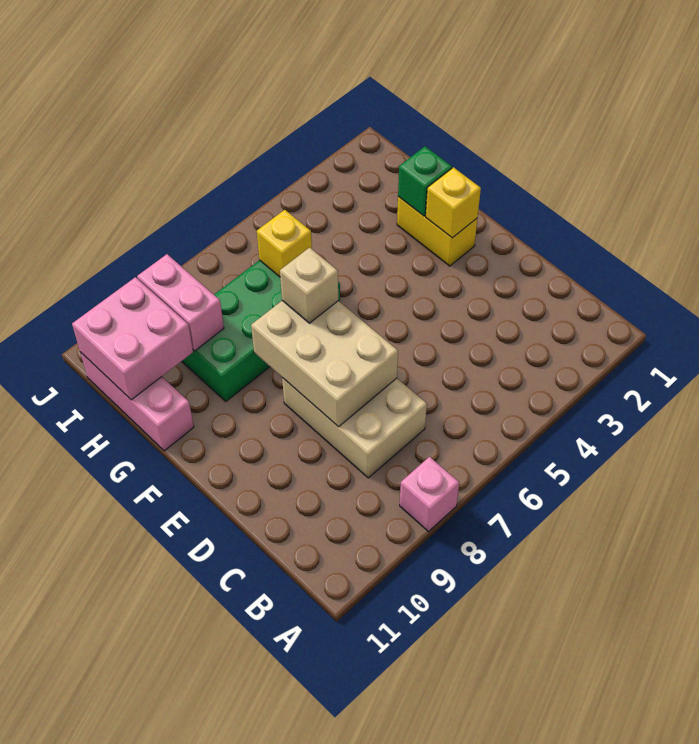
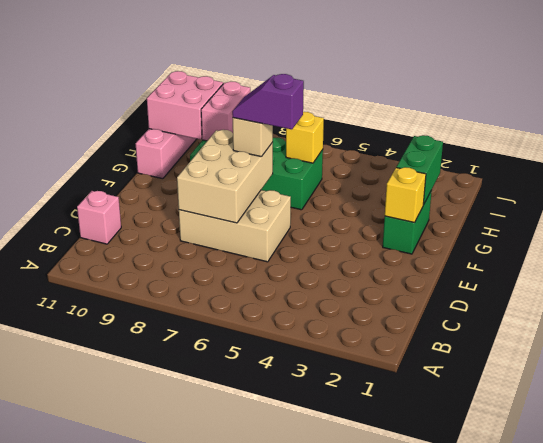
pink 1x1 brick [400,457,459,531] -> pink 1x1 brick moved to [77,191,121,244]
tan 2x3 brick [282,378,427,478] -> tan 2x3 brick turned to [179,190,291,262]
yellow 1x2 brick [397,197,477,266] -> green 1x2 brick [383,190,432,254]
none -> purple 1x2 slope [232,74,304,129]
green 1x1 brick [398,146,452,216] -> green 1x2 brick [396,135,443,205]

